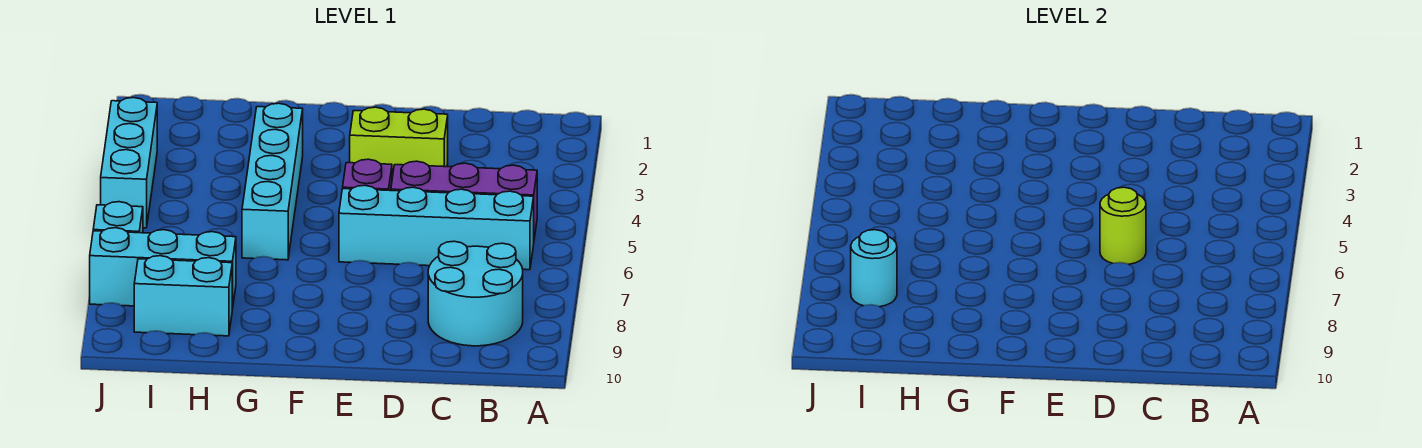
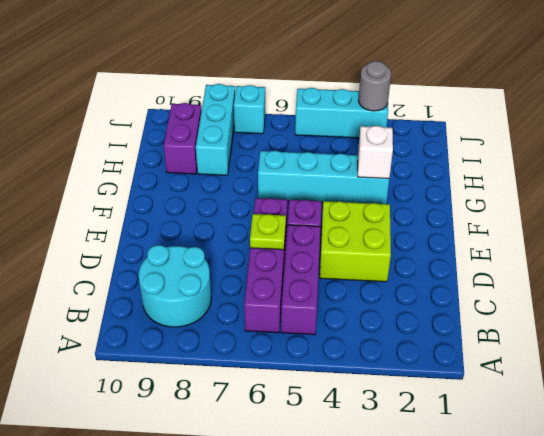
cyan 1x4 brick [339,185,534,270] -> purple 1x4 brick [244,198,288,333]
lime 1x2 brick [350,107,448,178] -> lime 2x2 brick [320,201,391,282]
lime 1x1 round brick [1100,187,1146,264] -> lime 1x1 plate [250,214,286,250]
none -> white 1x1 brick [358,126,393,179]
cyan 1x2 brick [134,256,232,336] -> purple 1x2 brick [164,103,201,174]
cyan 1x1 round brick [851,230,897,307] -> none
none -> grey 1x1 round brick [359,61,391,111]

